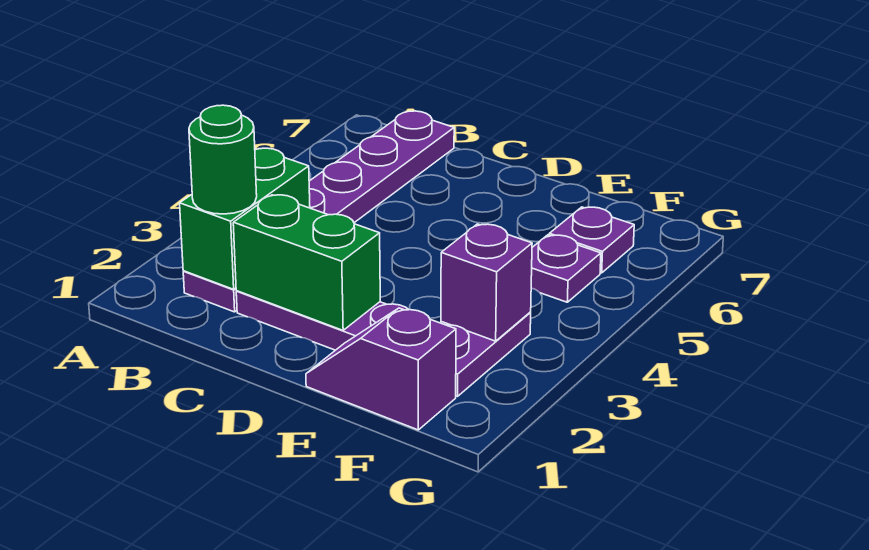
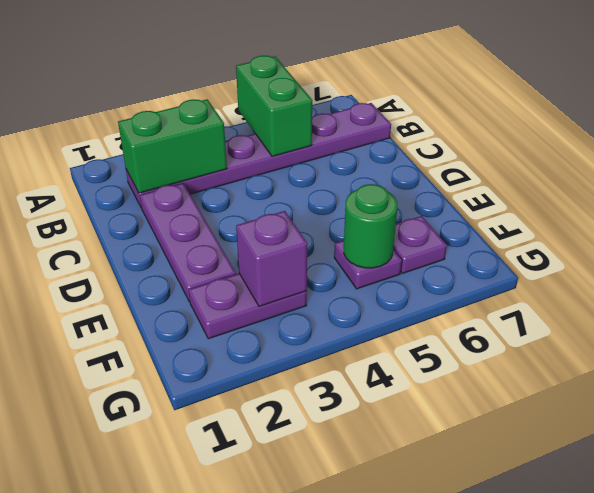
green 1x1 round brick [189,105,257,214] -> green 1x1 round brick moved to [344,184,397,268]
green 1x2 brick [233,195,380,330] -> green 1x2 brick moved to [236,56,312,156]
purple 1x2 slope [306,308,456,430] -> none

